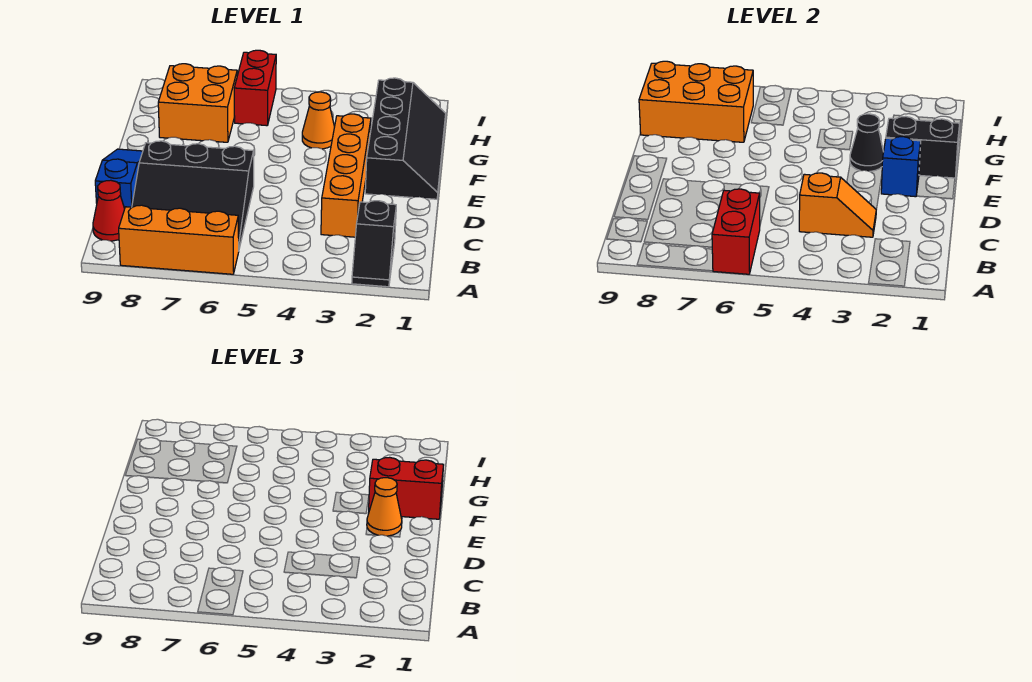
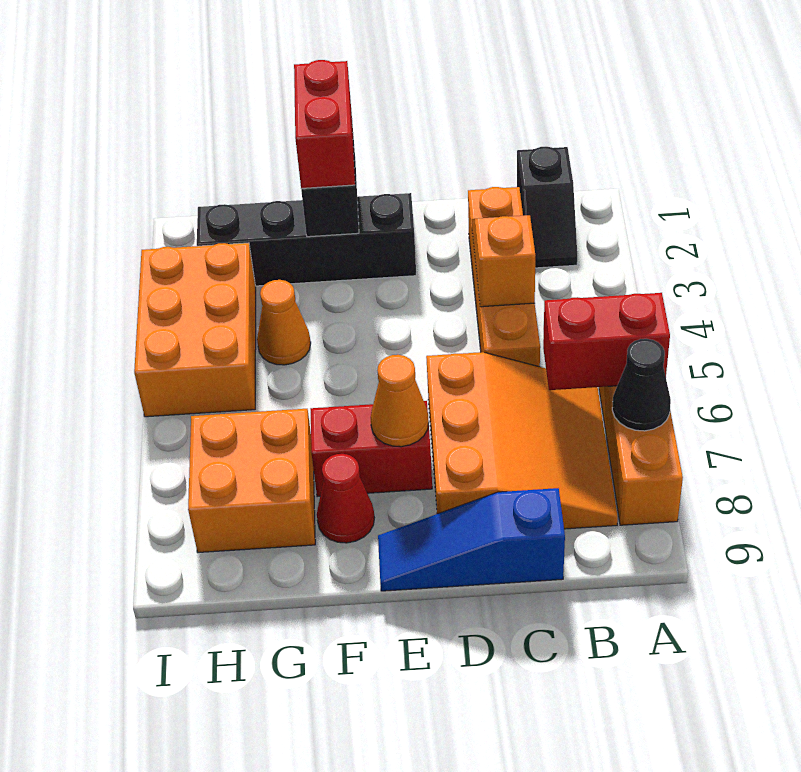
black 1x2 slope [352,201,396,287] -> black 1x2 slope turned to [517,147,577,268]
black 3x3 slope [132,141,254,248] -> orange 3x3 slope [426,352,618,529]
red 1x1 cone [93,180,125,241] -> red 1x1 cone moved to [317,454,374,543]
orange 1x4 brick [321,114,371,237] -> orange 1x4 brick turned to [468,187,540,367]
blue 1x1 brick [881,137,921,197] -> none
orange 1x1 cone [367,478,402,536] -> orange 1x1 cone moved to [371,355,429,447]
black 1x1 cone [850,114,883,171] -> black 1x1 cone moved to [612,339,671,431]
orange 2x3 brick [639,61,753,142] -> orange 2x3 brick moved to [134,243,256,417]
red 1x2 brick [234,50,276,126] -> red 1x2 brick moved to [311,401,432,497]

